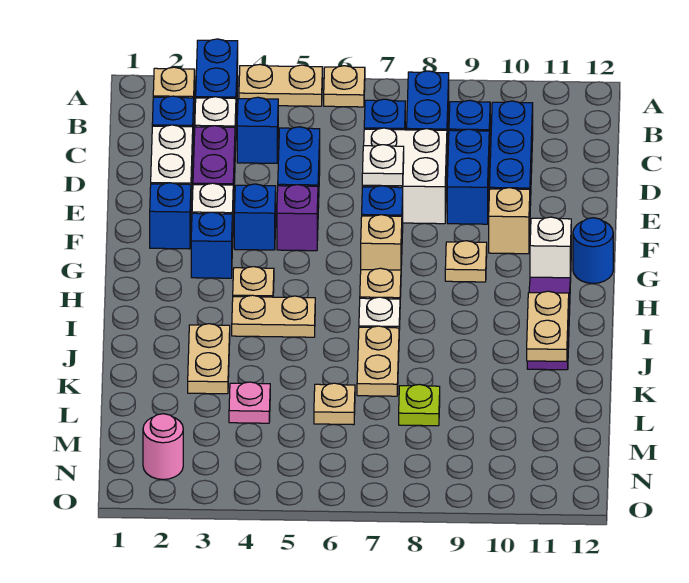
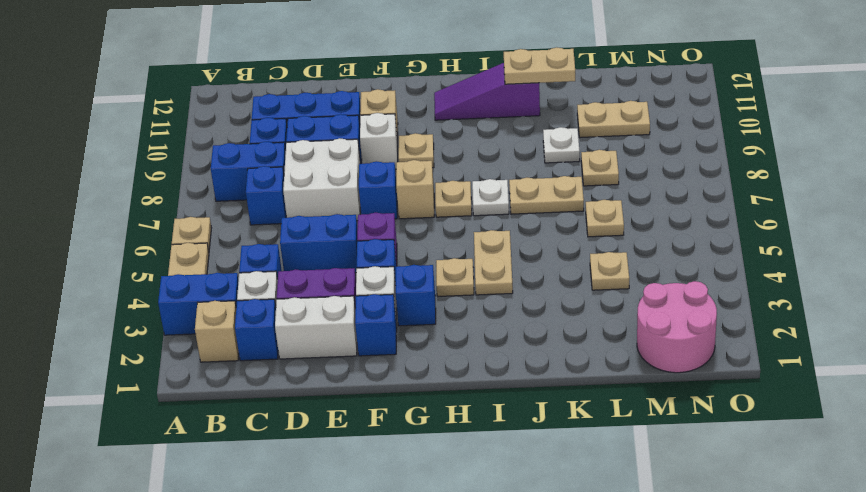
white 1x1 plate [362,145,404,186] -> white 1x1 plate moved to [543,127,580,163]
white 1x1 brick [530,217,571,283] -> white 1x1 brick moved to [360,113,398,169]
blue 1x1 round brick [573,218,613,283] -> none
tan 1x2 plate [188,324,230,394] -> tan 1x2 plate moved to [577,101,650,138]
pink 1x1 plate [229,382,270,423] -> tan 1x1 plate [590,252,629,290]
lime 1x1 plate [399,384,440,426] -> tan 1x1 plate [581,150,619,186]
pink 1x1 round brick [143,414,183,480] -> pink 2x2 round brick [637,281,717,373]

